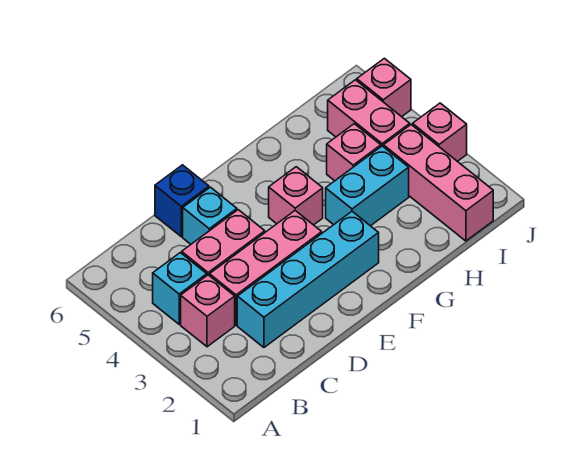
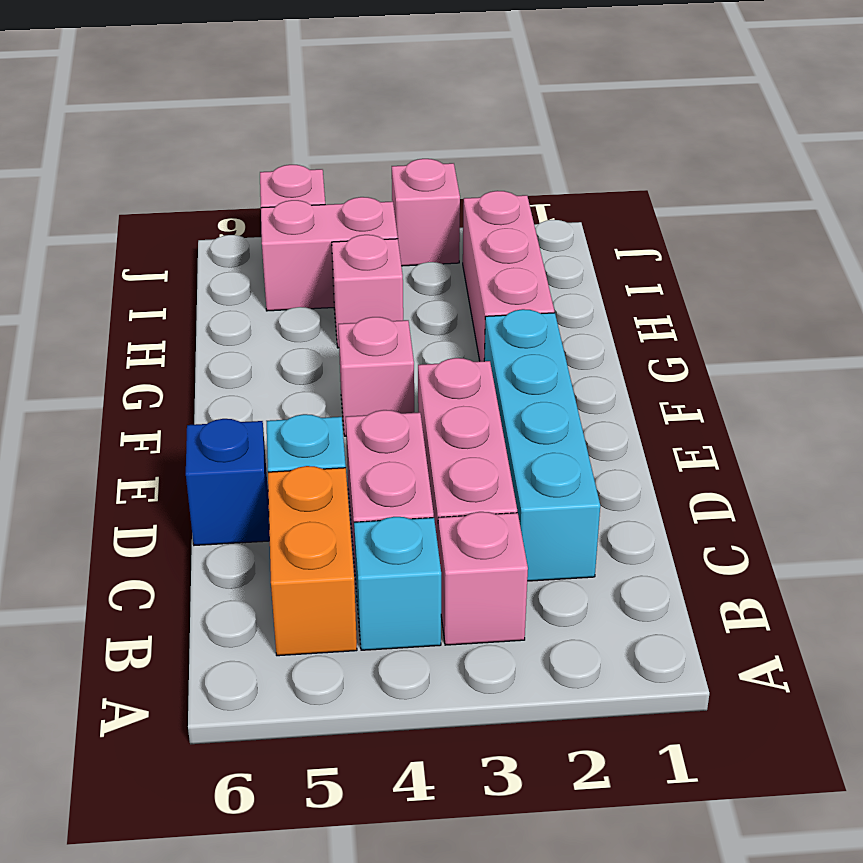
none -> orange 1x2 brick [268,466,357,656]
cyan 1x2 brick [326,146,409,226] -> none
pink 1x3 brick [384,125,493,241] -> pink 1x3 brick turned to [463,191,554,361]

